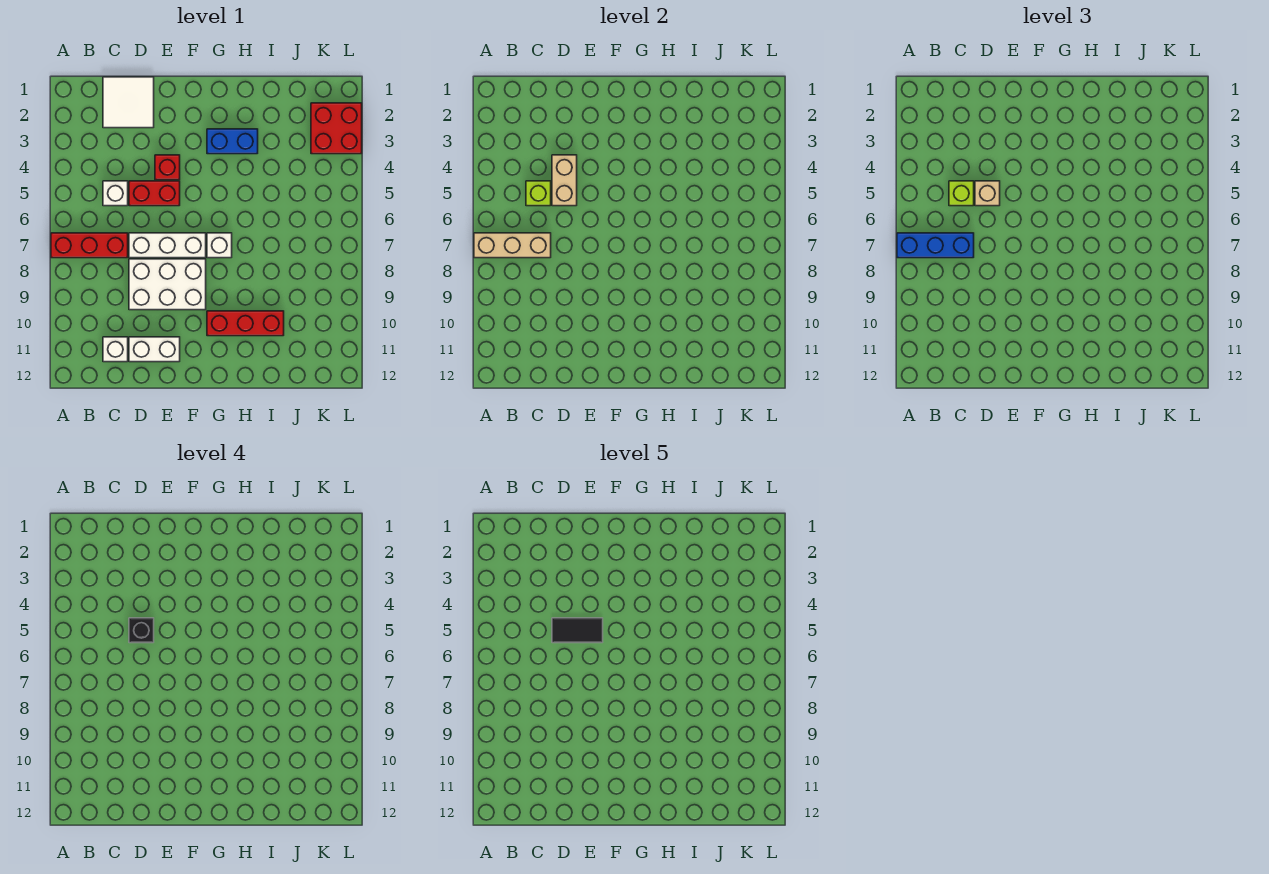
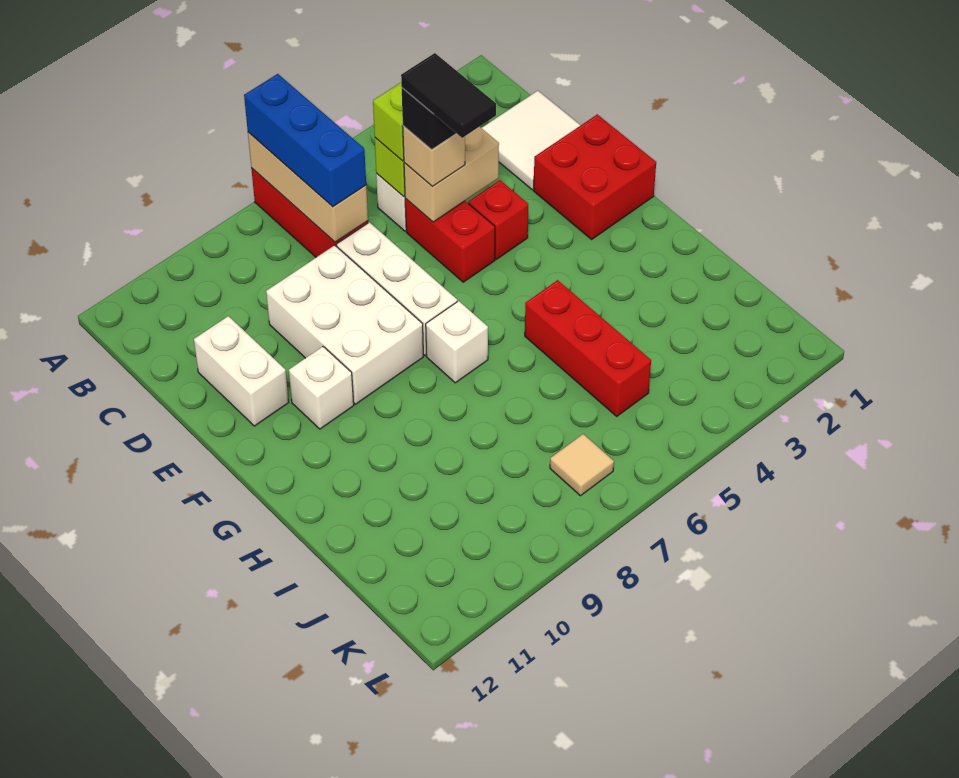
white 1x1 brick [103,337,128,362] -> white 1x1 brick moved to [289,347,354,429]
blue 1x2 brick [207,129,258,154] -> none
red 1x3 brick [207,311,284,336] -> red 1x3 brick moved to [525,280,651,416]
red 2x2 brick [311,103,362,154] -> red 2x2 brick moved to [534,114,656,239]
none -> tan 1x1 tile [550,434,614,496]

